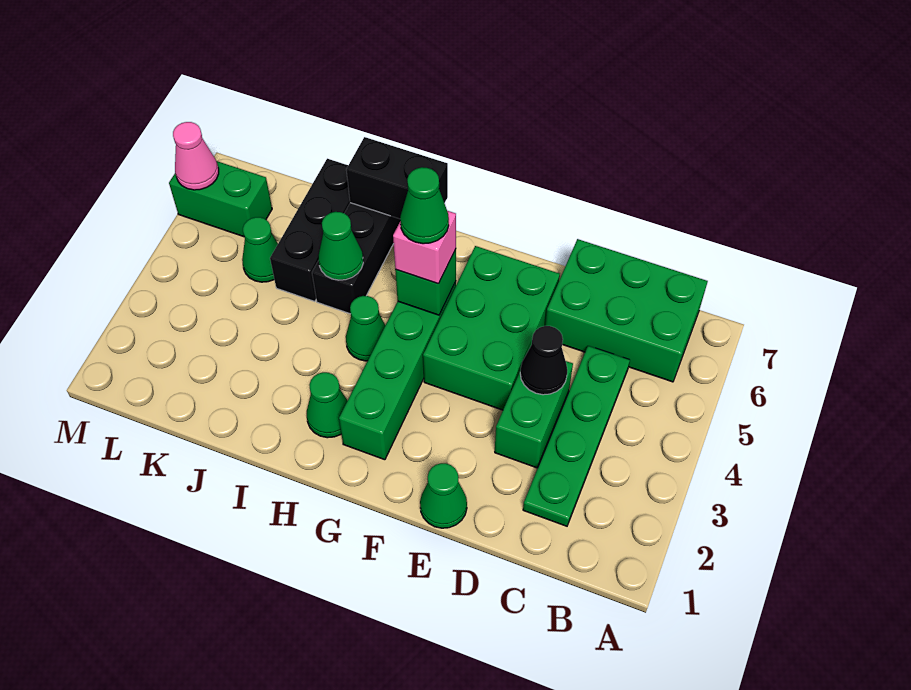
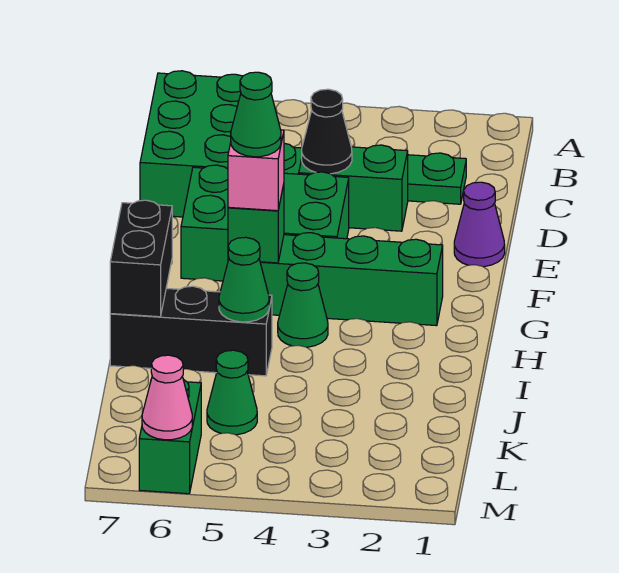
green 1x1 cone [420,463,467,528] -> purple 1x1 cone [454,182,505,267]
green 1x1 cone [307,372,348,438] -> none
black 1x3 brick [270,159,350,302] -> none

